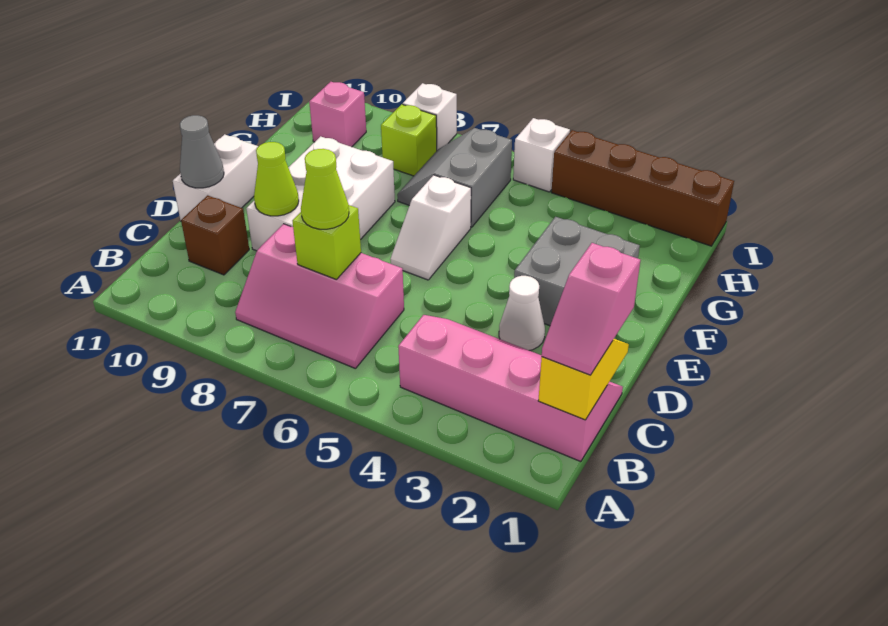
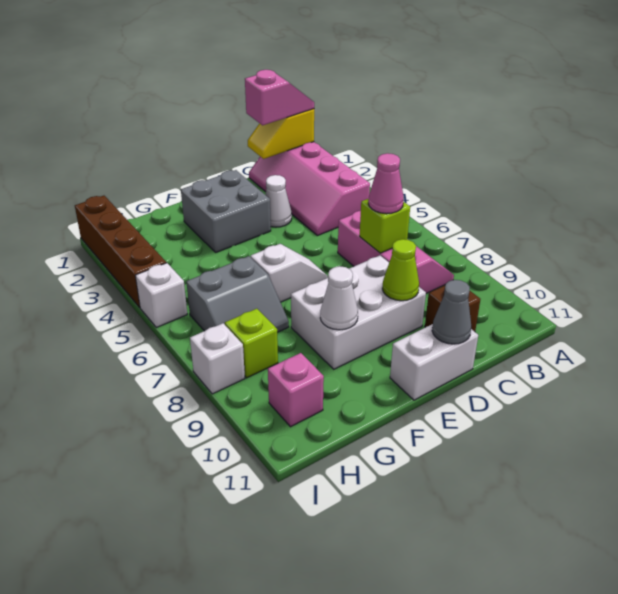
lime 1x1 cone [301,149,349,229] -> pink 1x1 cone [368,153,404,214]
none -> white 1x1 cone [320,266,358,330]

